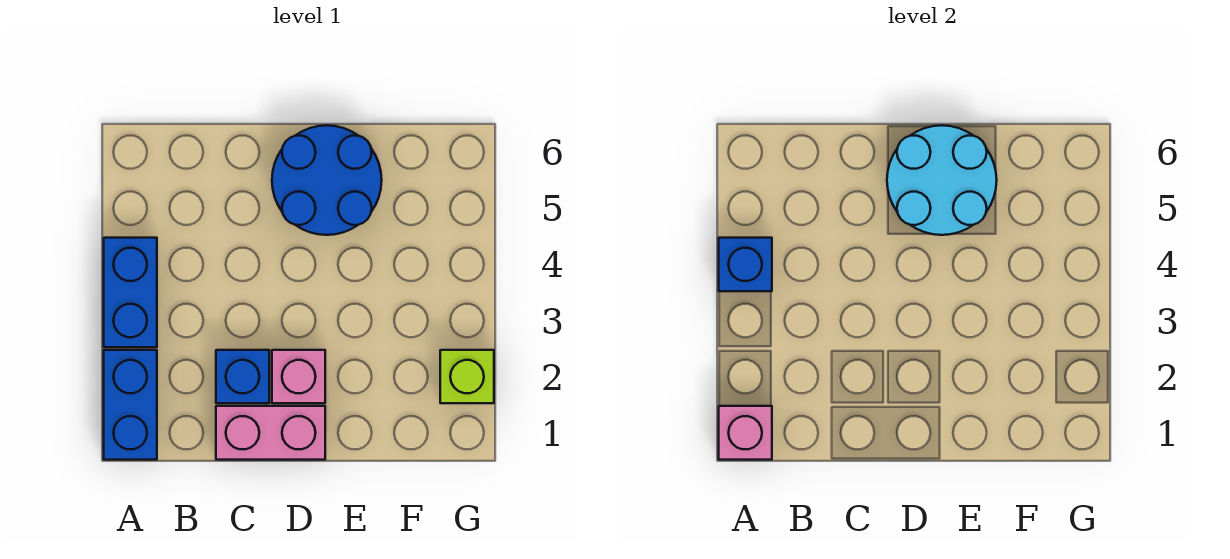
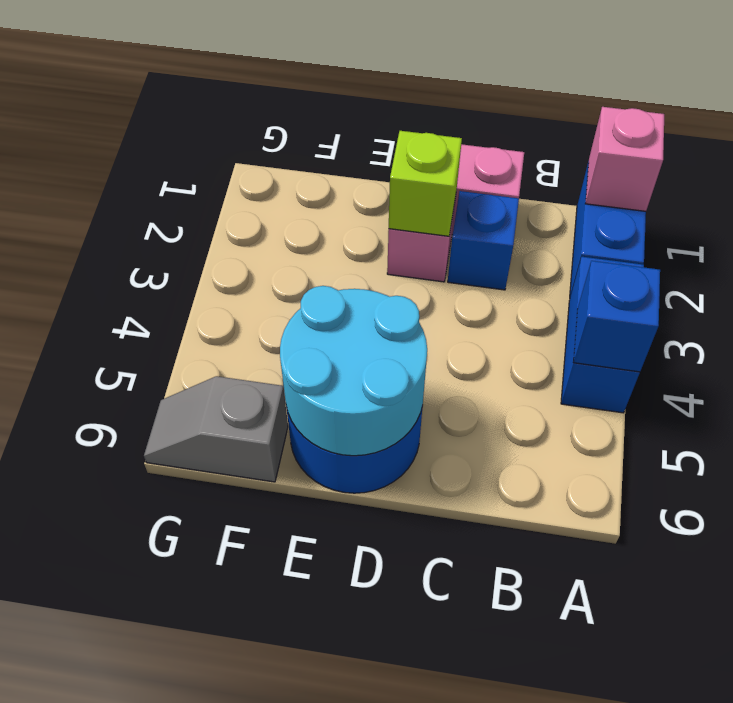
none -> grey 1x2 slope [144,376,288,482]
lime 1x1 brick [440,350,494,403] -> lime 1x1 brick moved to [389,131,462,236]

